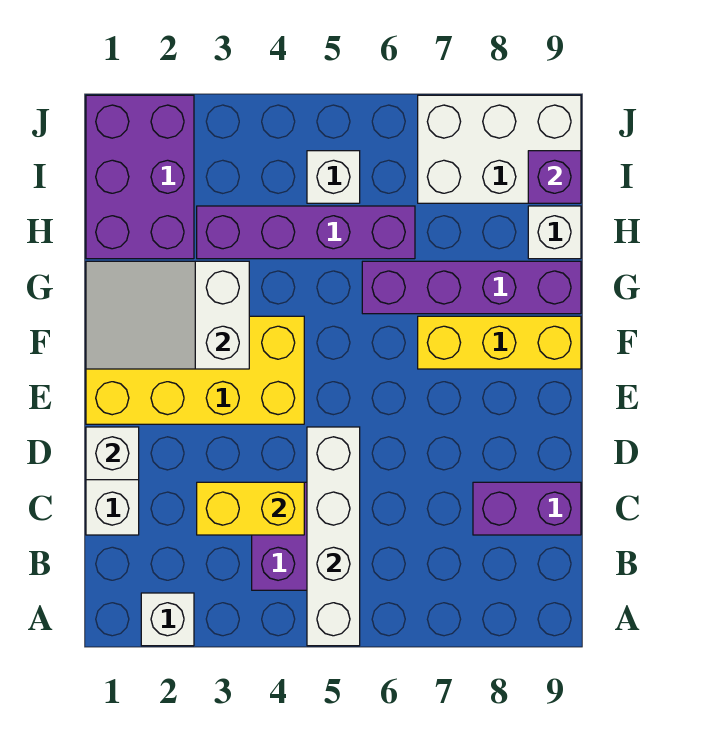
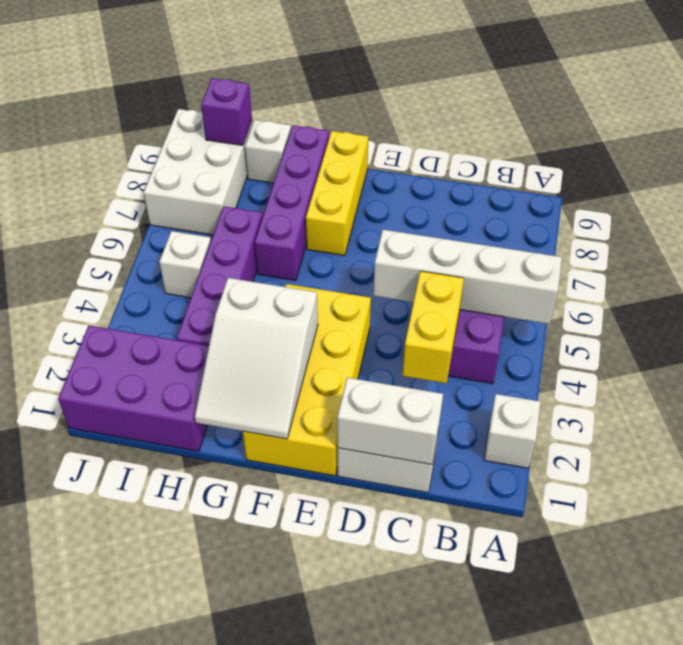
purple 1x2 brick [473,482,581,535] -> none
white 1x1 brick [86,427,139,480] -> white 1x2 brick [337,378,443,464]

